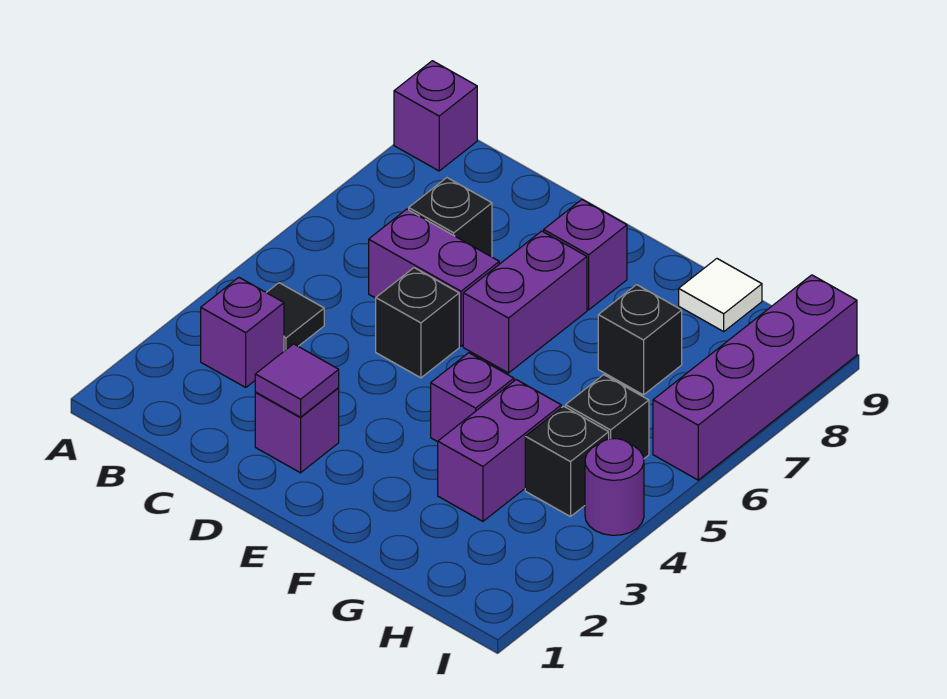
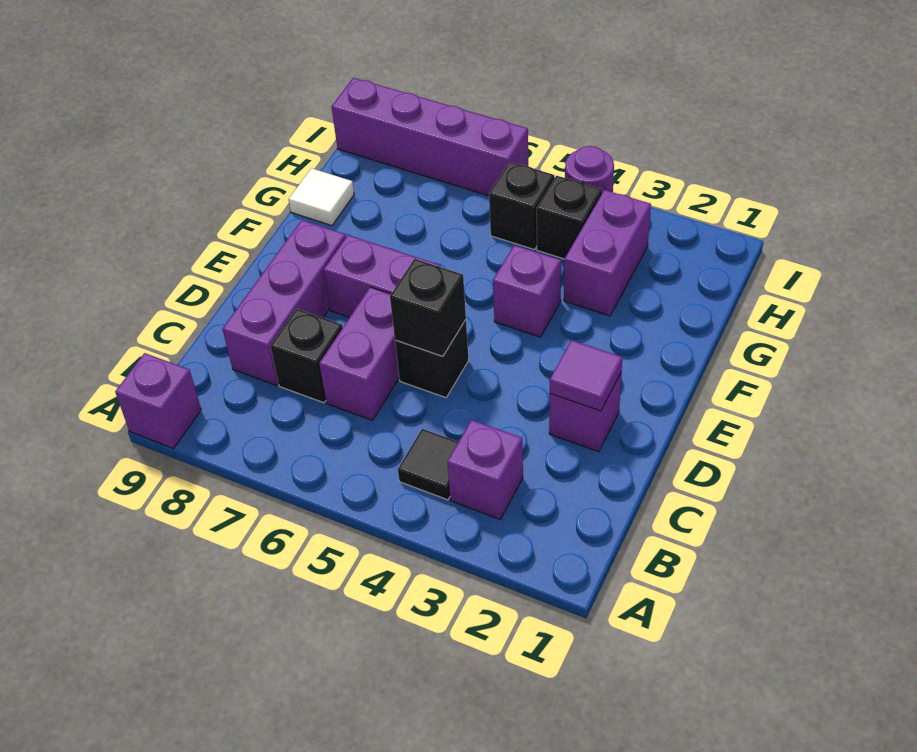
purple 1x1 brick [544,200,627,310] -> purple 1x3 brick [222,220,346,386]
purple 1x2 brick [438,380,561,521] -> purple 1x2 brick turned to [564,190,651,316]
black 1x1 brick [598,285,682,395] -> black 1x1 brick moved to [390,259,466,357]

